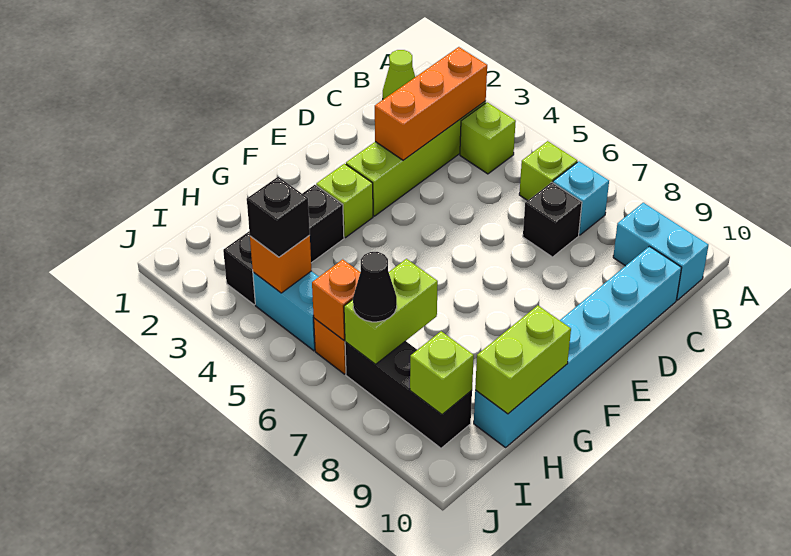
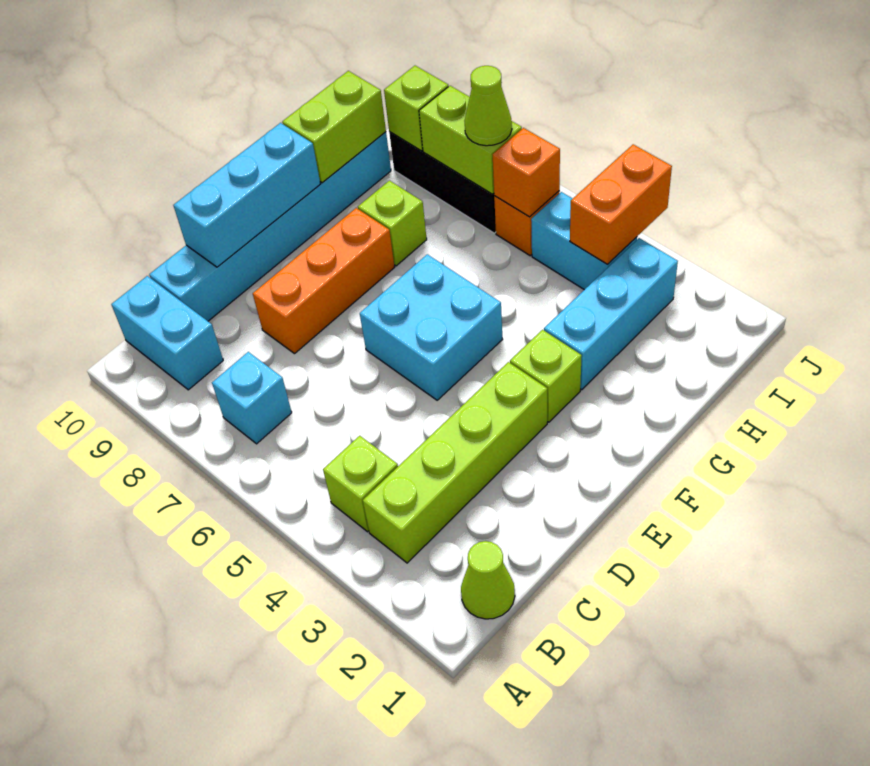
orange 1x3 brick [375,47,487,160] -> orange 1x3 brick moved to [253,208,395,354]
lime 1x1 brick [519,141,577,201] -> lime 1x1 brick moved to [358,181,427,266]
black 1x1 brick [523,182,582,257] -> none
none -> cyan 1x3 brick [173,123,320,267]
none -> cyan 2x2 brick [360,254,503,400]
black 1x3 brick [223,185,344,305] -> cyan 1x3 brick [544,238,678,390]
lime 1x2 brick [344,259,438,364] -> lime 1x2 brick turned to [419,86,522,194]
orange 1x1 brick [250,236,312,293] -> orange 1x2 brick [570,144,672,264]
black 1x1 brick [247,177,310,257] -> none
black 1x1 cone [353,252,397,322] -> lime 1x1 cone [465,66,512,146]

